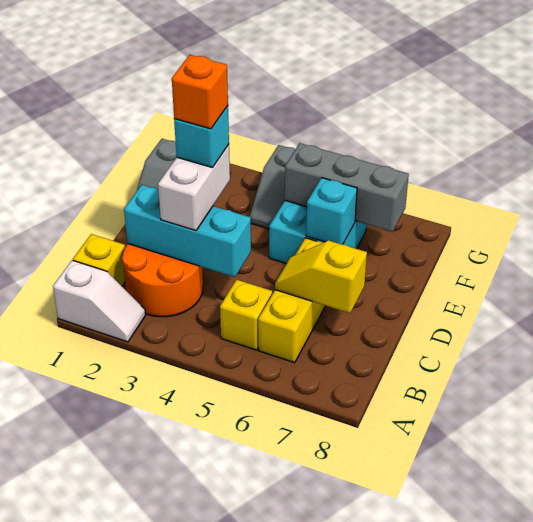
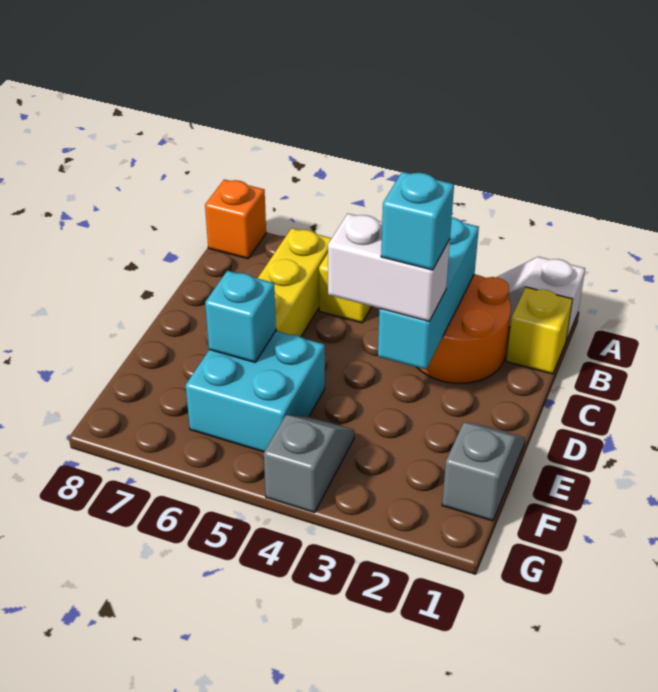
cyan 1x3 brick [124,185,251,277] -> cyan 1x3 brick turned to [378,217,479,370]
white 1x2 brick [158,145,230,231] -> white 1x2 brick turned to [328,214,450,321]
yellow 1x2 slope [275,241,367,313] -> none
orange 1x1 brick [172,55,228,129] -> orange 1x1 brick moved to [205,180,266,259]
grey 1x3 brick [285,143,409,232] -> none

